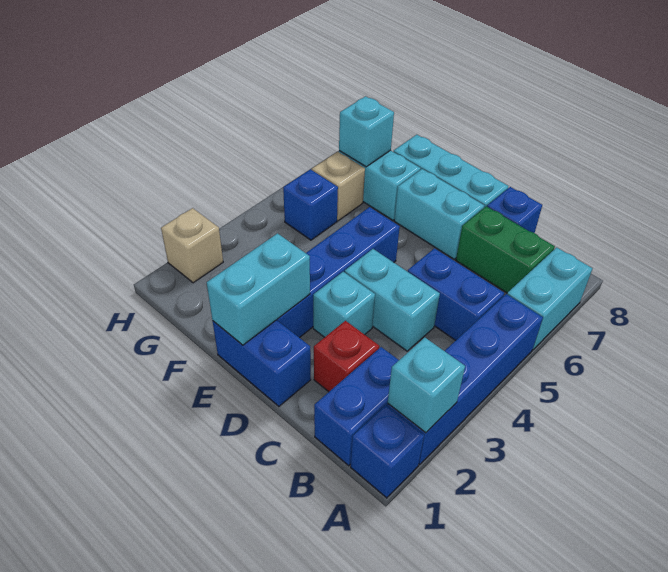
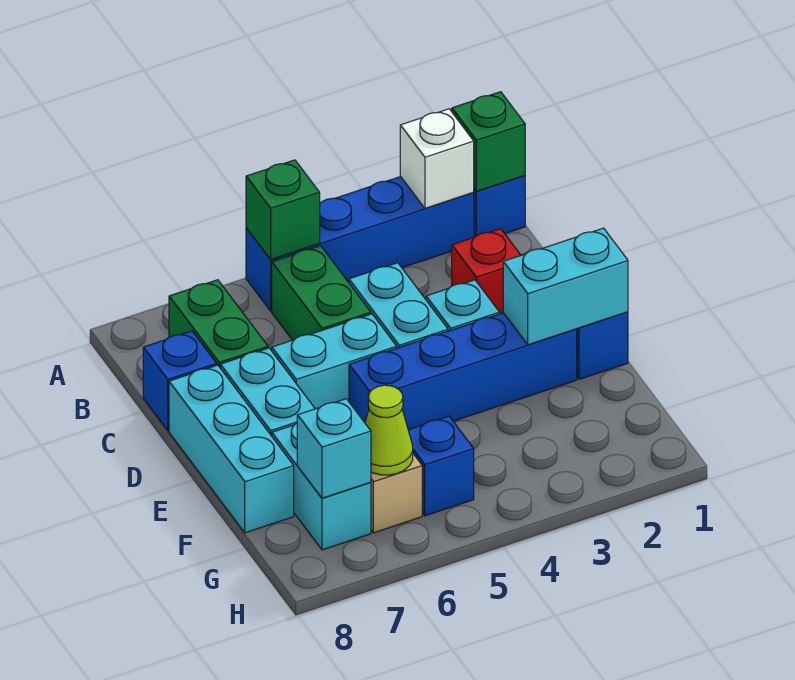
none -> green 1x1 brick [452,92,525,191]
cyan 1x1 brick [388,338,465,433] -> white 1x1 brick [400,109,474,208]
none -> green 1x1 brick [246,160,320,259]
cyan 1x2 brick [507,247,593,350] -> cyan 1x2 brick moved to [272,314,397,409]
blue 1x2 brick [314,347,399,466] -> none
blue 1x2 brick [408,248,504,340] -> green 1x2 brick [272,246,371,340]
none -> lime 1x1 cone [365,385,413,475]
tan 1x1 brick [161,208,223,283] -> none

